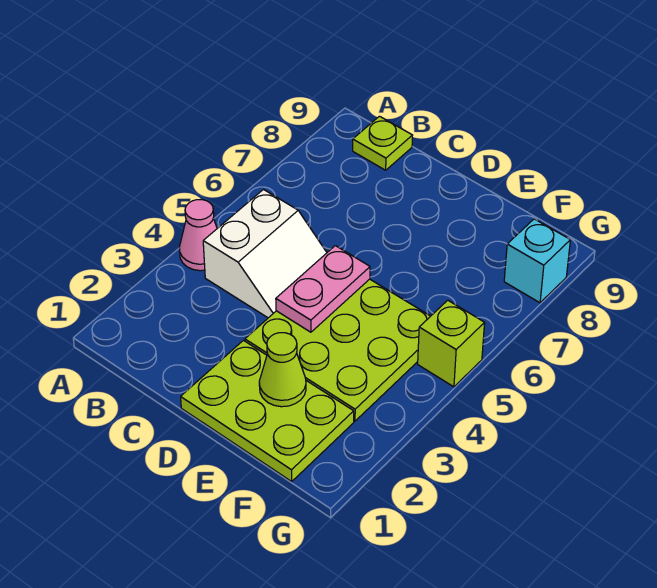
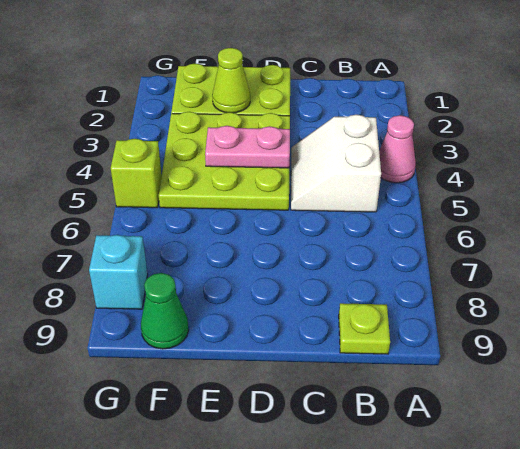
pink 1x2 plate [276,246,370,332] -> pink 1x2 plate turned to [205,126,290,168]
none -> green 1x1 cone [141,273,189,349]

